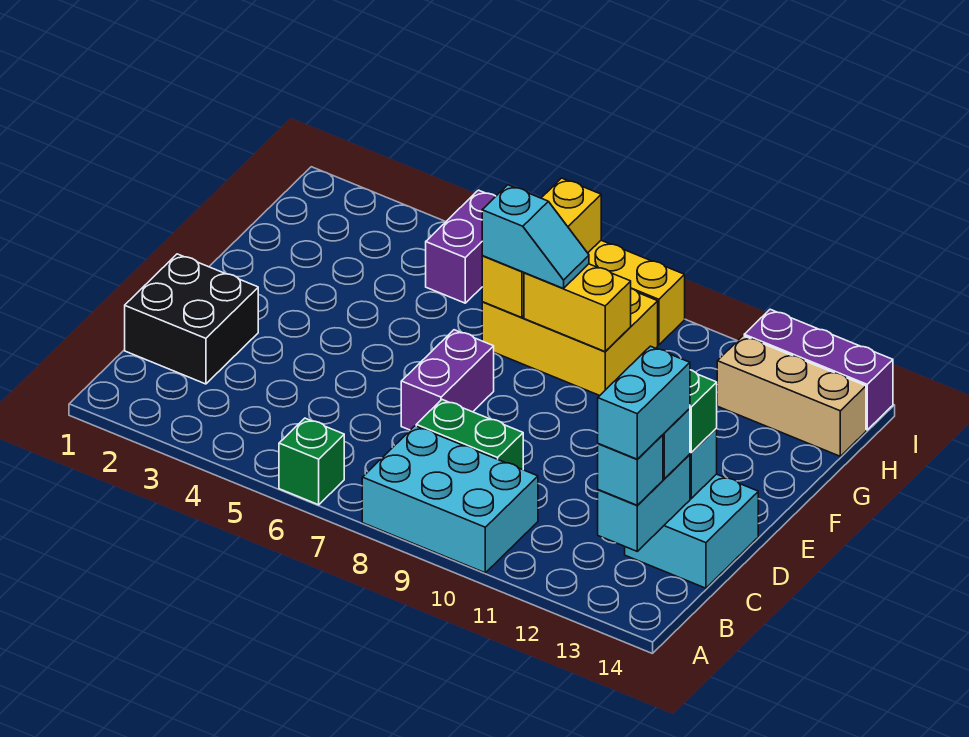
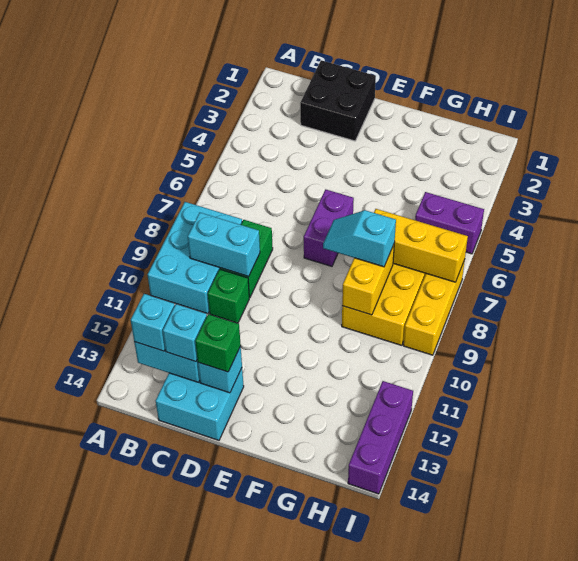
green 1x1 brick [279,418,344,505] -> green 1x1 brick moved to [208,269,249,323]
cyan 1x2 brick [598,346,690,459] -> cyan 1x2 brick moved to [188,213,260,277]
purple 1x2 brick [401,330,494,430] -> purple 1x2 brick turned to [304,189,354,266]
cyan 1x2 slope [482,185,589,289] -> cyan 1x2 slope turned to [323,210,396,267]
tan 1x3 brick [717,336,866,456] -> none

